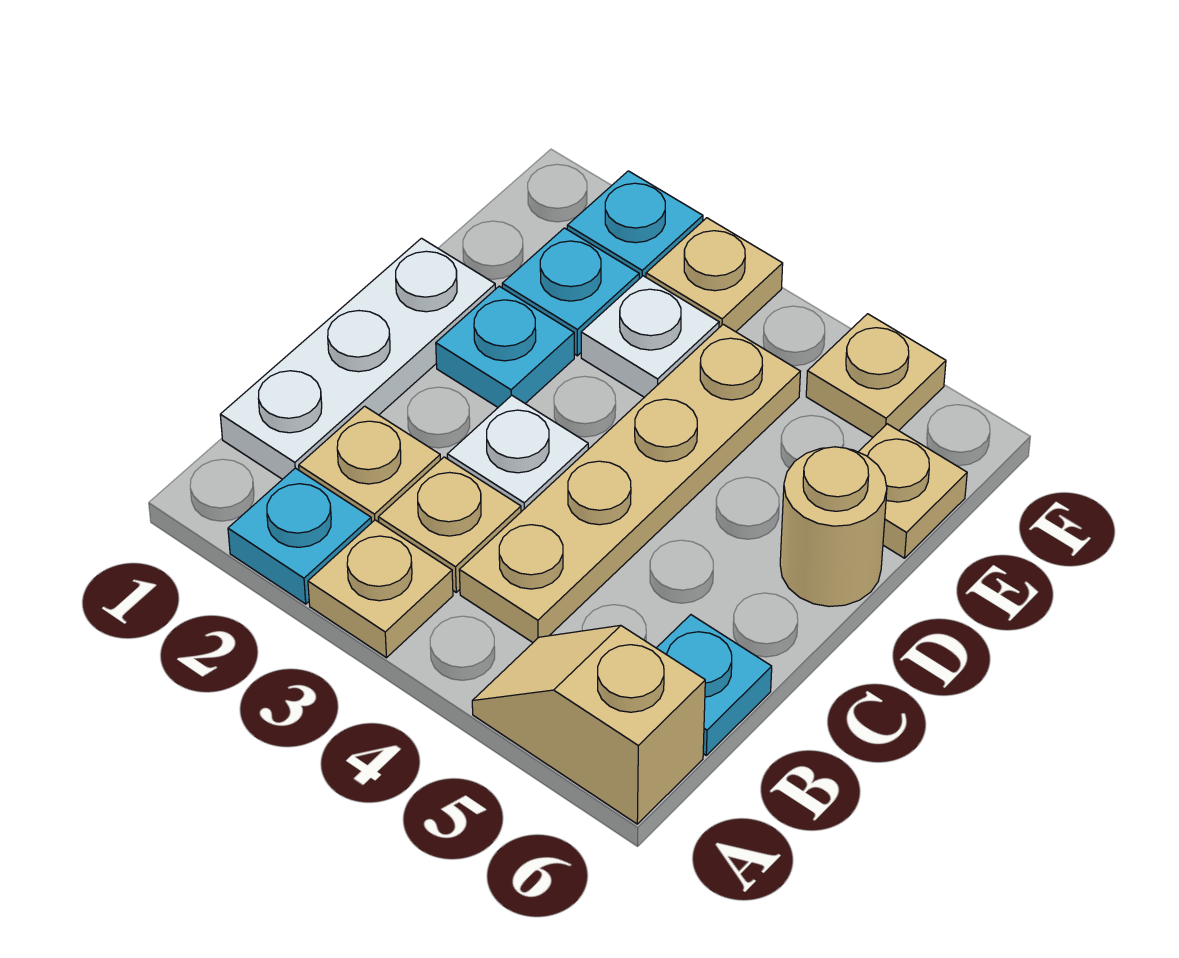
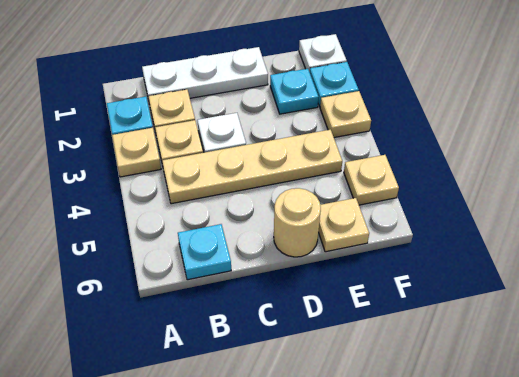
tan 1x2 slope [472,625,705,824] -> none
cyan 1x1 plate [436,286,574,407] -> none
white 1x1 plate [581,276,719,397] -> white 1x1 plate moved to [299,34,347,72]

